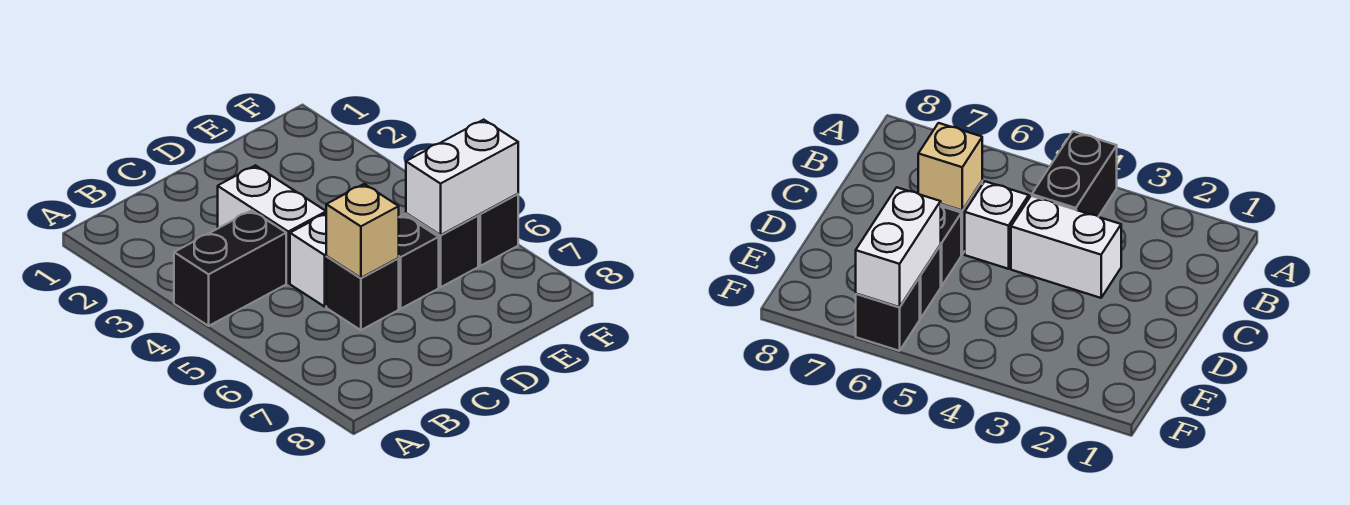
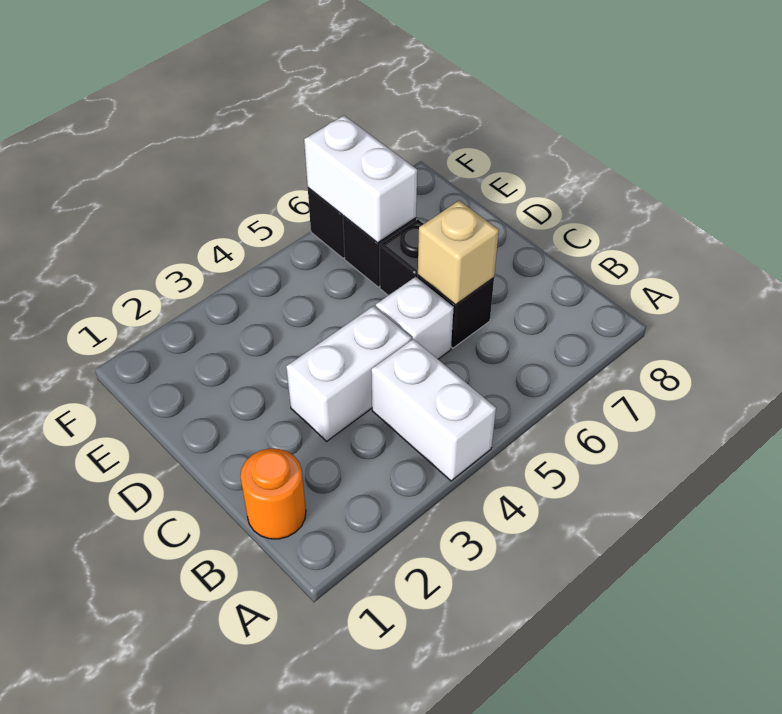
black 1x2 brick [174,210,286,326] -> white 1x2 brick [371,339,496,481]
none -> orange 1x1 round brick [240,448,306,539]

